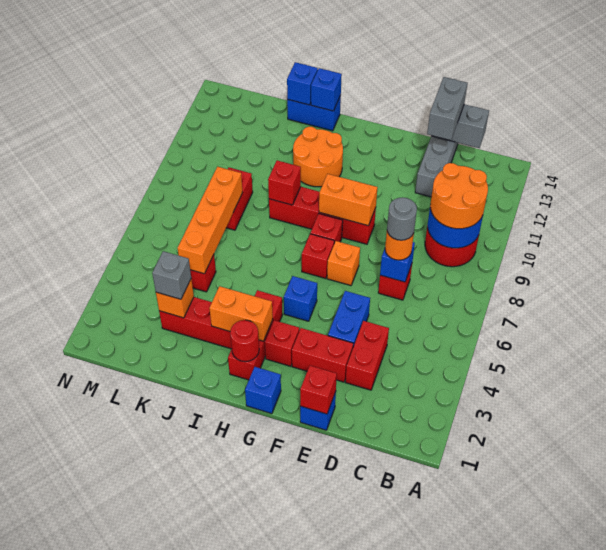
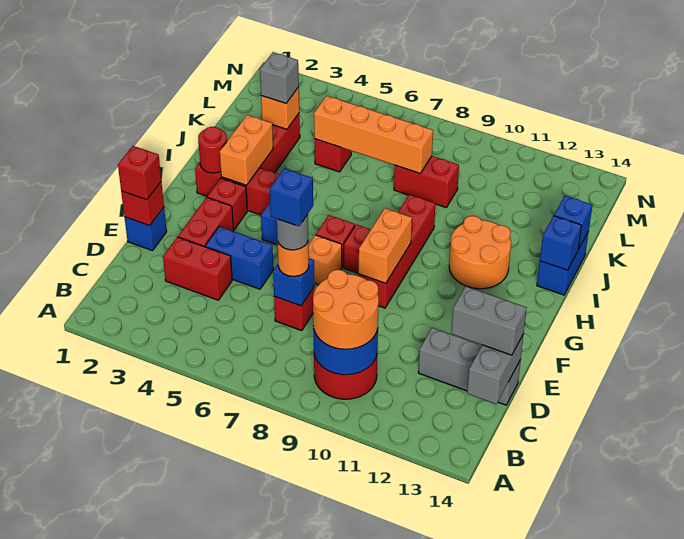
blue 1x1 brick [245,367,281,414] -> blue 1x1 brick moved to [270,168,313,226]
red 1x1 brick [268,160,301,205] -> red 1x1 brick moved to [118,146,161,200]

